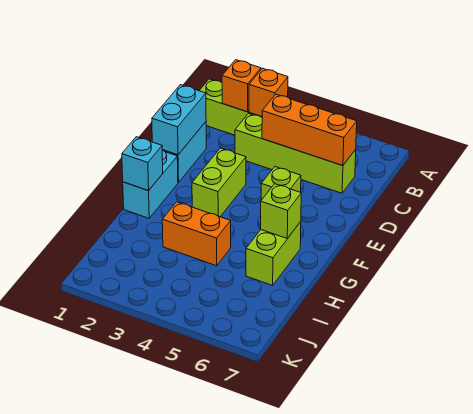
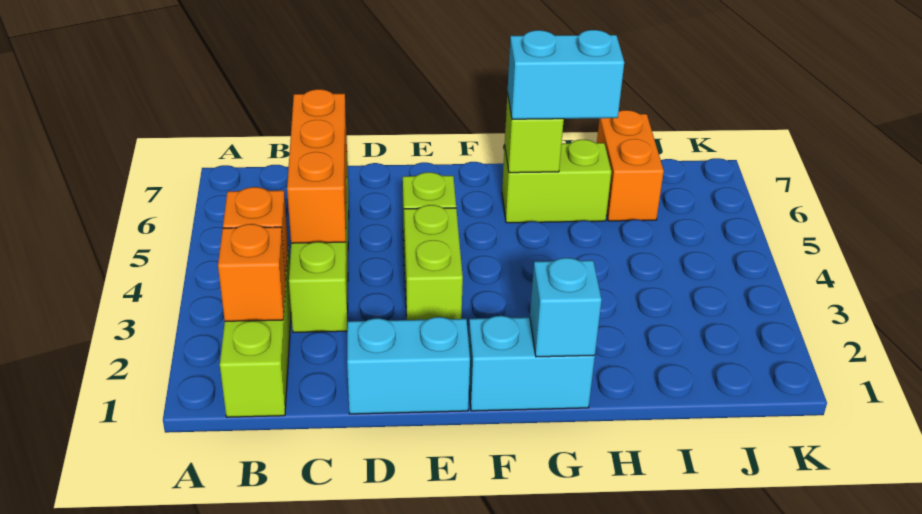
cyan 1x2 brick [152,85,206,155] -> cyan 1x2 brick moved to [508,30,624,119]
lime 1x2 brick [192,148,246,217] -> lime 1x2 brick turned to [404,205,463,320]
orange 1x2 brick [162,202,231,266] -> orange 1x2 brick moved to [597,110,664,221]

